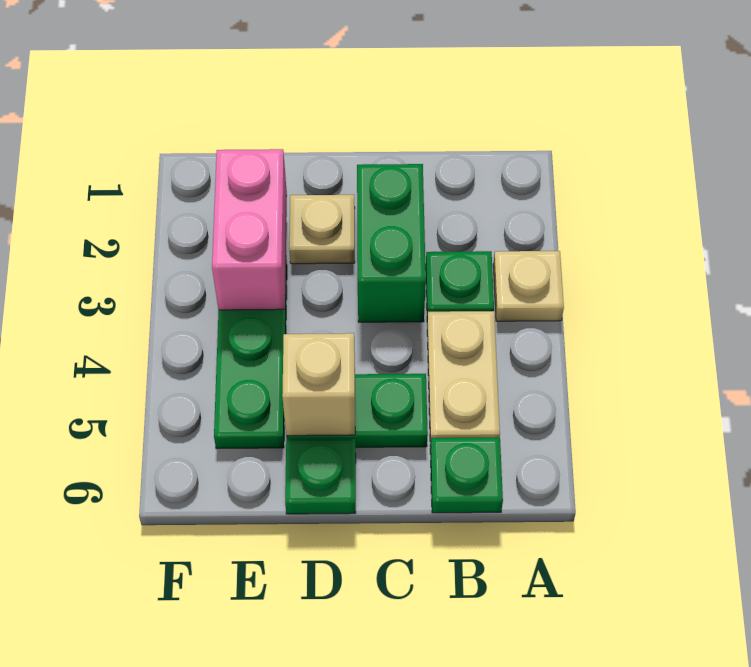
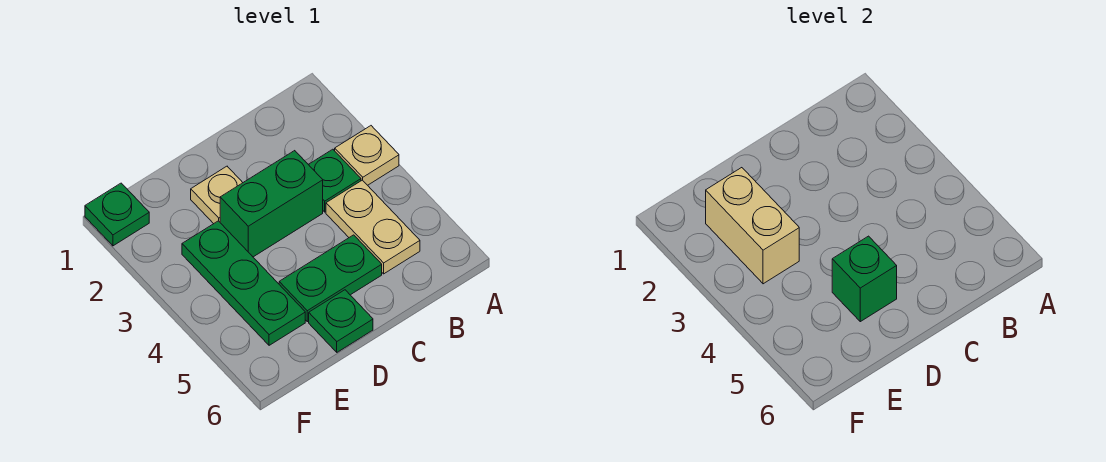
green 1x1 plate [430,437,503,513] -> green 1x1 plate moved to [85,183,149,246]
green 1x2 brick [357,164,426,322] -> green 1x2 brick turned to [220,151,323,257]
tan 1x1 brick [282,333,355,436] -> green 1x1 brick [832,236,897,322]
pink 1x2 brick [212,149,287,310] -> tan 1x2 brick [706,168,799,284]

